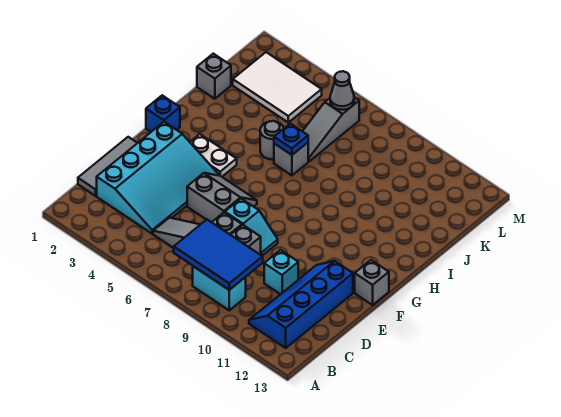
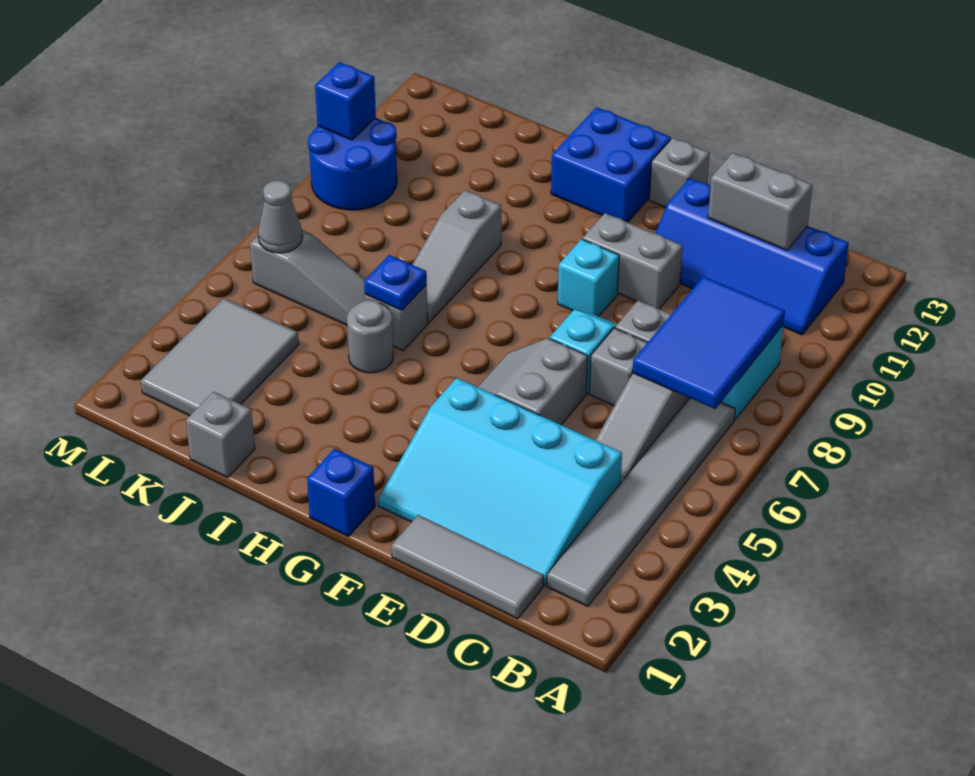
none -> grey 1x6 tile [547,398,735,606]
cyan 3x4 slope [97,122,219,234] -> cyan 3x4 slope turned to [378,378,622,586]
none -> grey 1x2 brick [708,153,812,250]
cyan 1x1 brick [264,250,298,294] -> cyan 1x1 brick moved to [558,239,619,316]
none -> grey 1x2 brick [583,213,683,309]
white 1x2 plate [190,134,237,177] -> none
none -> blue 2x2 brick [551,107,671,222]
none -> grey 1x3 slope [412,190,501,323]
white 2x3 tile [233,52,322,122] -> grey 2x3 tile [141,298,299,416]
none -> blue 2x2 round brick [308,118,397,210]
none -> blue 1x1 brick [315,62,376,140]

